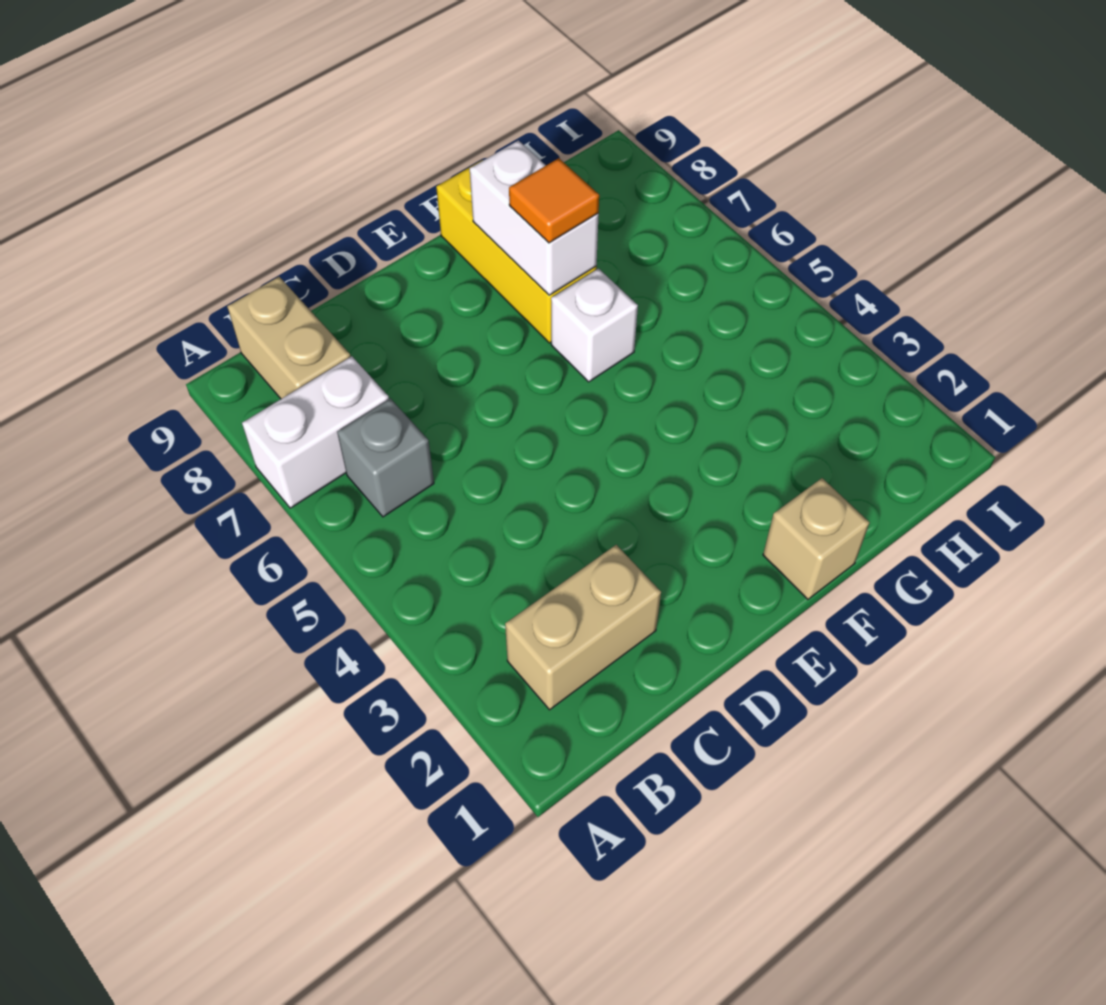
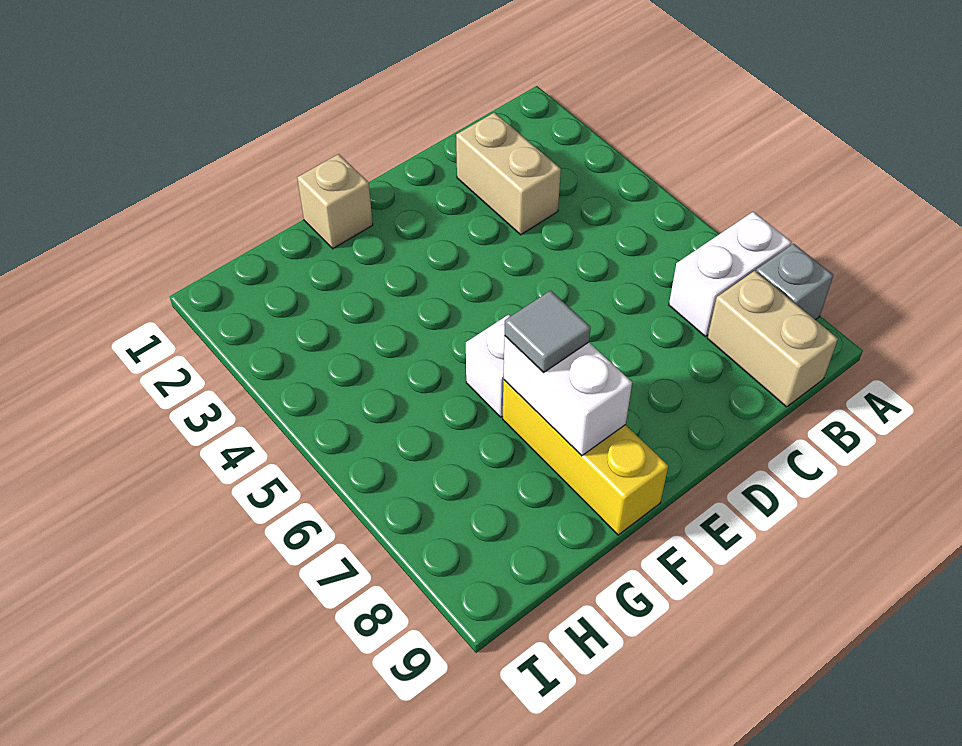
tan 1x2 brick [505,545,661,710] -> tan 1x2 brick turned to [456,113,561,235]
grey 1x1 brick [337,398,434,517] -> grey 1x1 brick moved to [756,244,833,320]
orange 1x1 tile [509,158,599,243] -> grey 1x1 tile [505,290,591,373]

